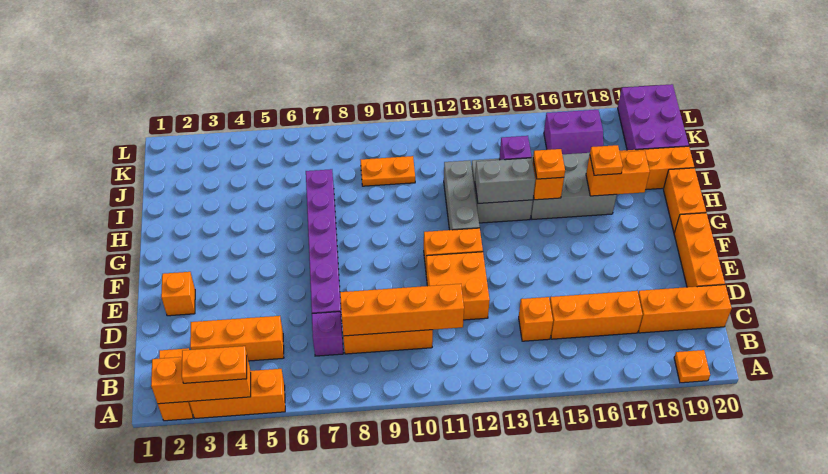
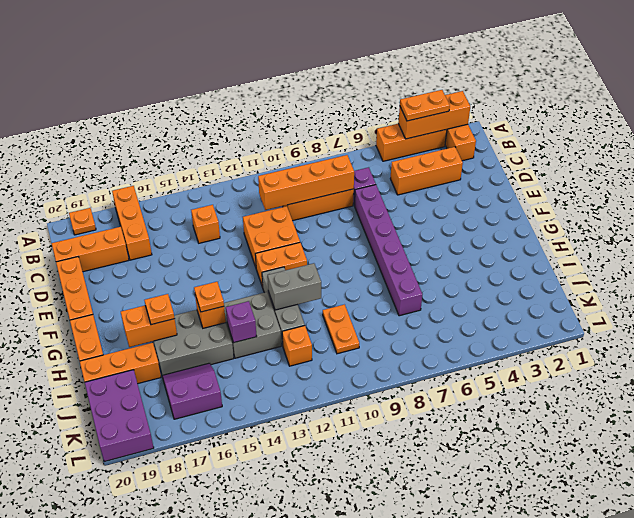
orange 1x3 brick [550,291,643,339] -> orange 1x3 brick turned to [112,186,152,260]
orange 1x1 brick [161,272,195,316] -> orange 1x1 brick moved to [282,326,312,366]
grey 1x2 brick [475,158,535,204] -> grey 1x2 brick moved to [268,263,321,310]
orange 1x2 plate [361,156,415,186] -> orange 1x2 plate turned to [323,305,359,354]

